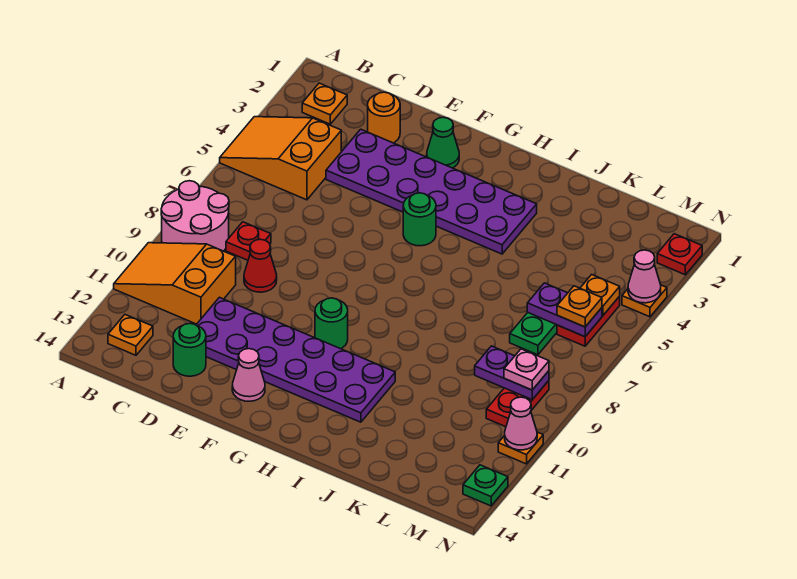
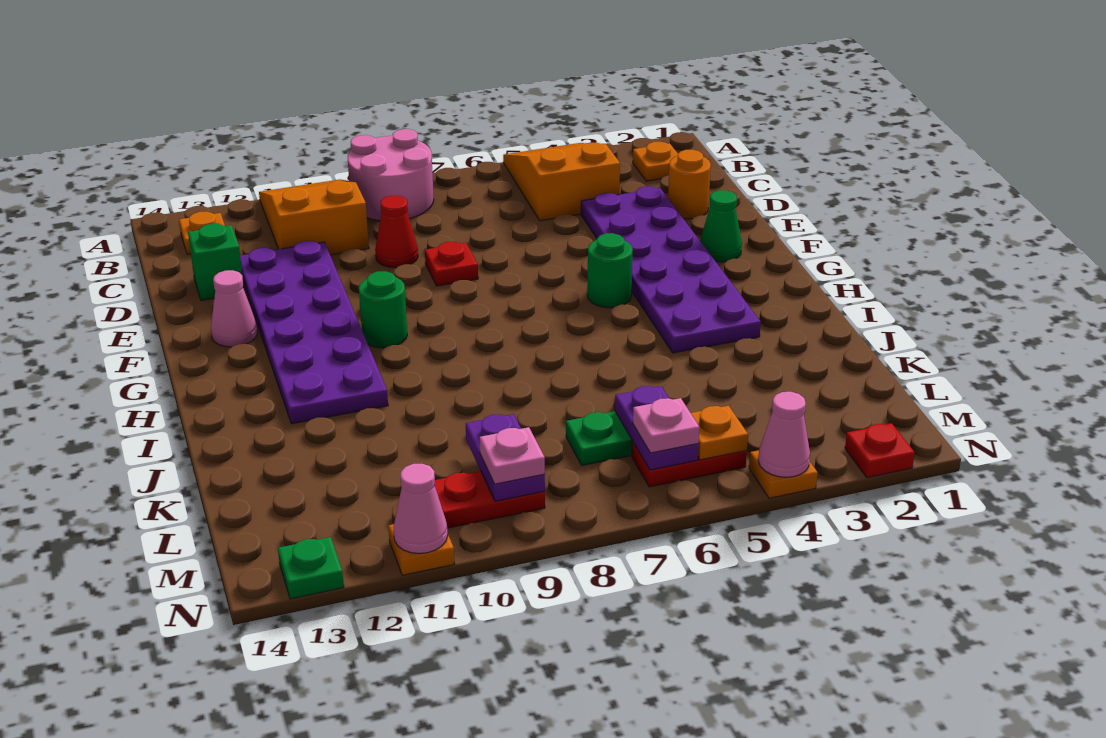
red 1x1 plate [226,222,271,260] -> red 1x1 plate moved to [425,242,478,286]
green 1x1 round brick [173,323,206,376] -> green 1x1 brick [188,224,244,300]
orange 1x1 plate [557,286,602,327] -> pink 1x1 plate [633,398,699,453]

